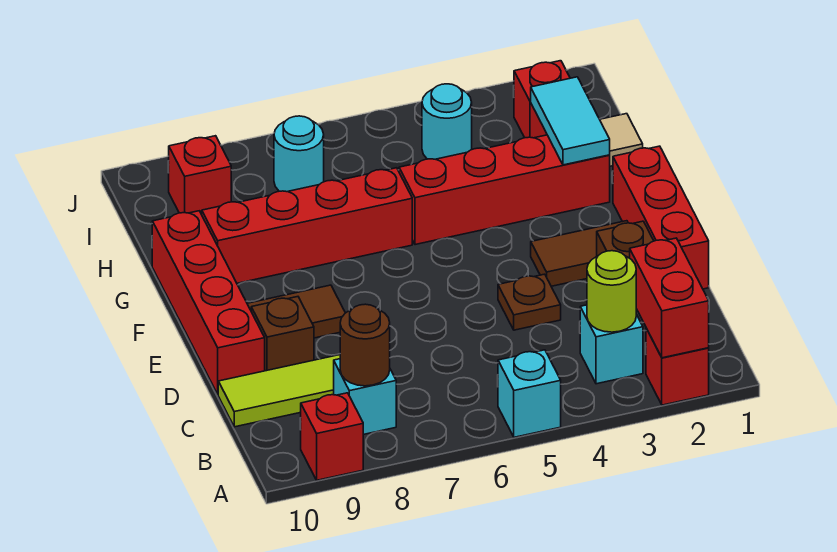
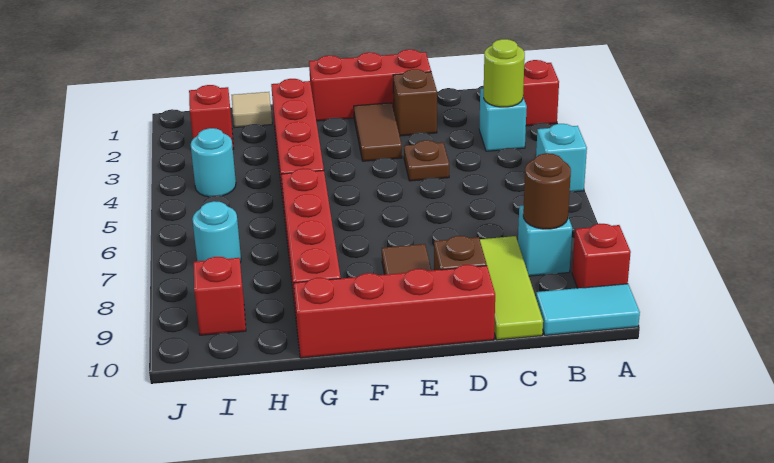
red 1x2 brick [630,238,709,358] -> none
cyan 1x2 tile [531,77,610,165] -> cyan 1x2 tile moved to [536,284,640,335]

